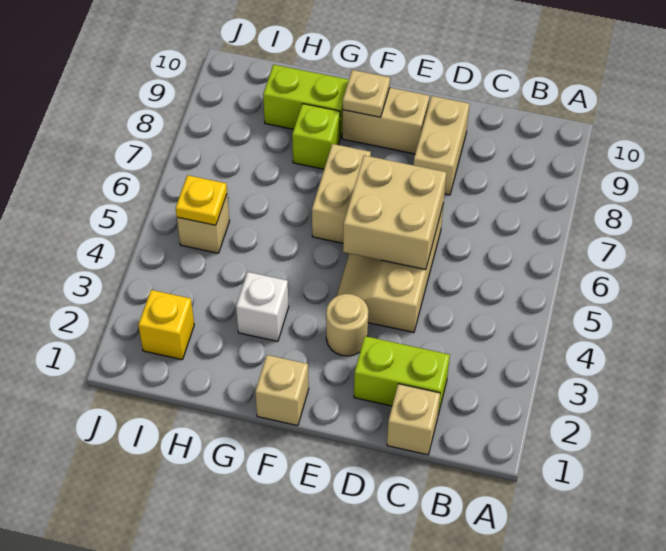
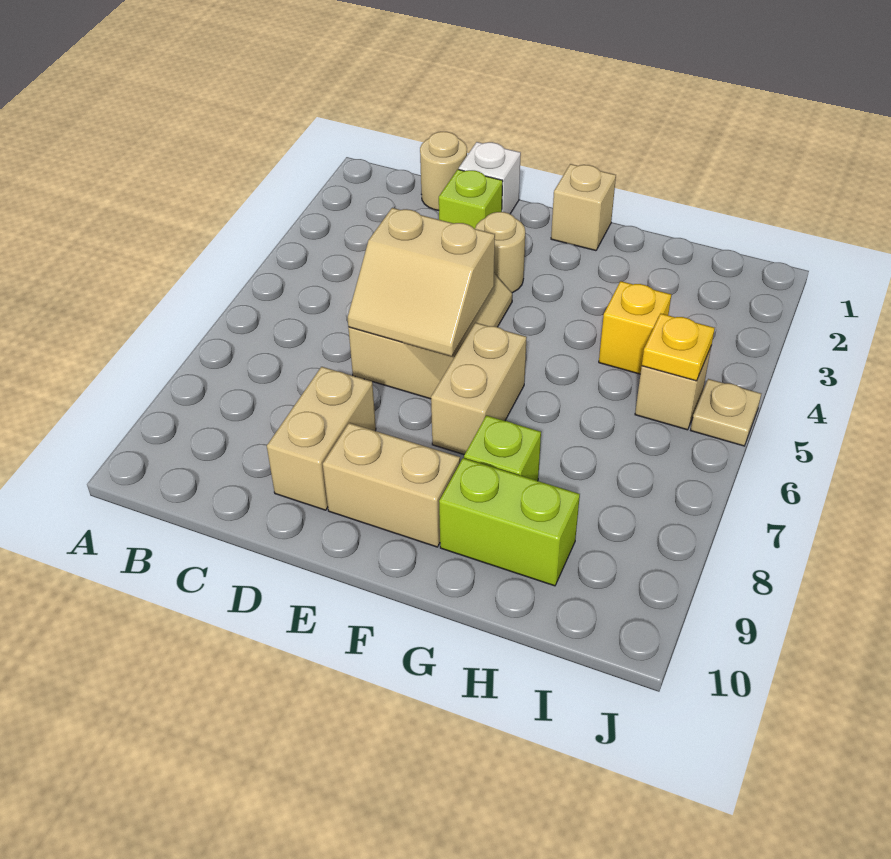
tan 1x1 brick [387,384,440,455] -> tan 1x1 round brick [420,132,467,210]
lime 1x2 brick [354,336,450,414] -> lime 1x1 brick [439,169,503,229]
tan 2x2 brick [343,155,447,270] -> tan 2x2 slope [348,208,495,356]
tan 1x1 plate [343,70,390,117] -> tan 1x1 plate moved to [691,379,761,446]
white 1x1 brick [236,272,289,341] -> white 1x1 brick moved to [459,142,521,214]
yellow 1x1 brick [138,290,194,360] -> yellow 1x1 brick moved to [599,281,671,374]

